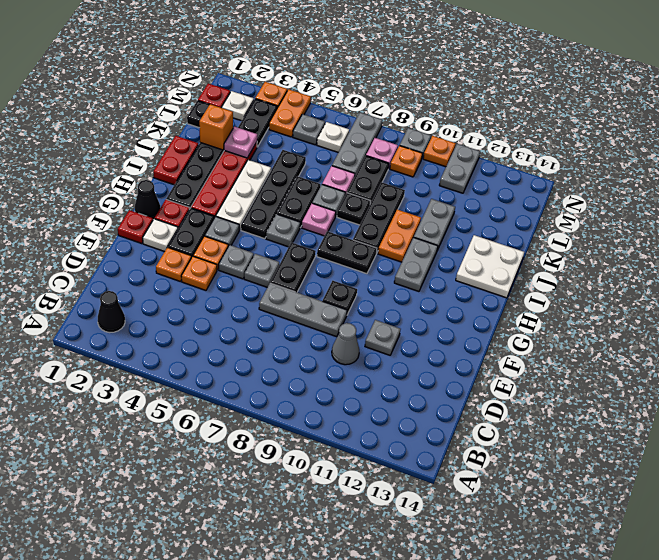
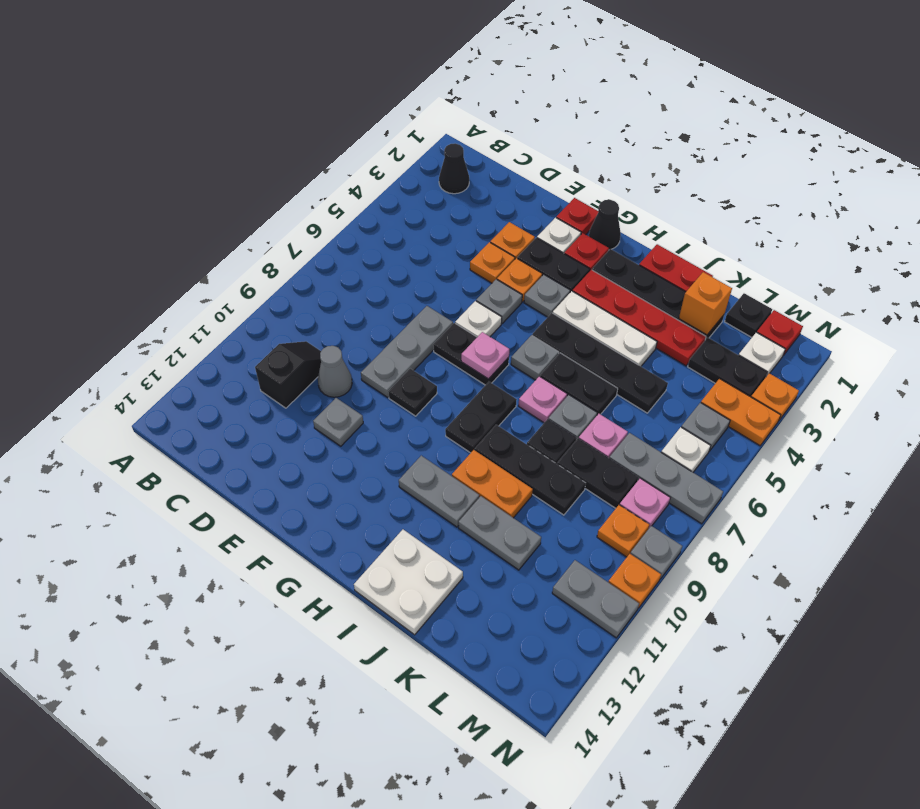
none -> black 1x2 slope [255,341,321,408]
grey 1x1 plate [244,254,279,287] -> white 1x1 plate [455,301,502,337]
pink 1x1 plate [224,127,257,158] -> pink 1x1 plate moved to [461,332,509,379]

